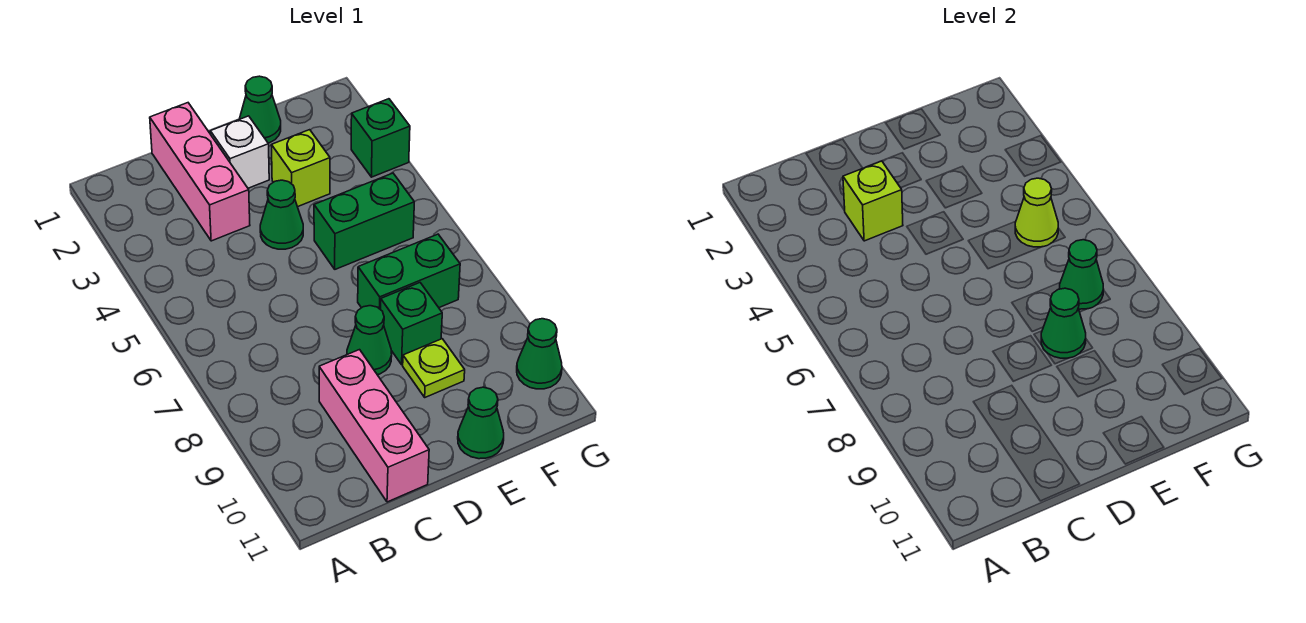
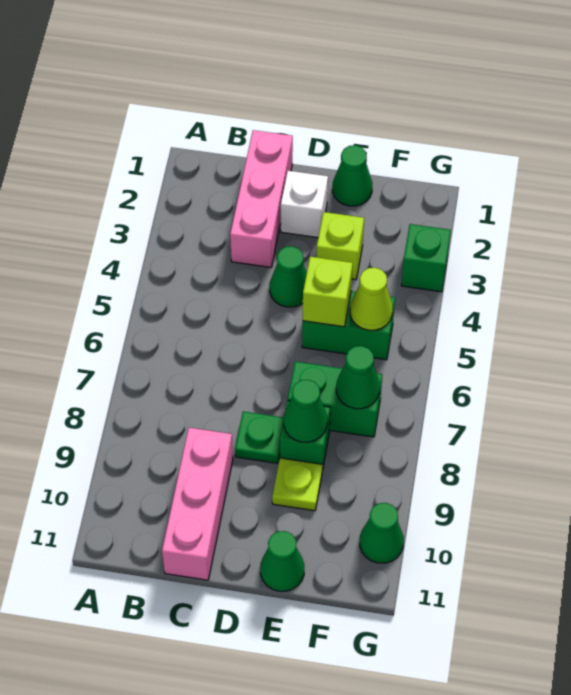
lime 1x1 brick [843,161,903,241] -> lime 1x1 brick moved to [303,257,353,327]
green 1x1 cone [347,306,392,375] -> green 1x1 plate [235,411,284,463]

